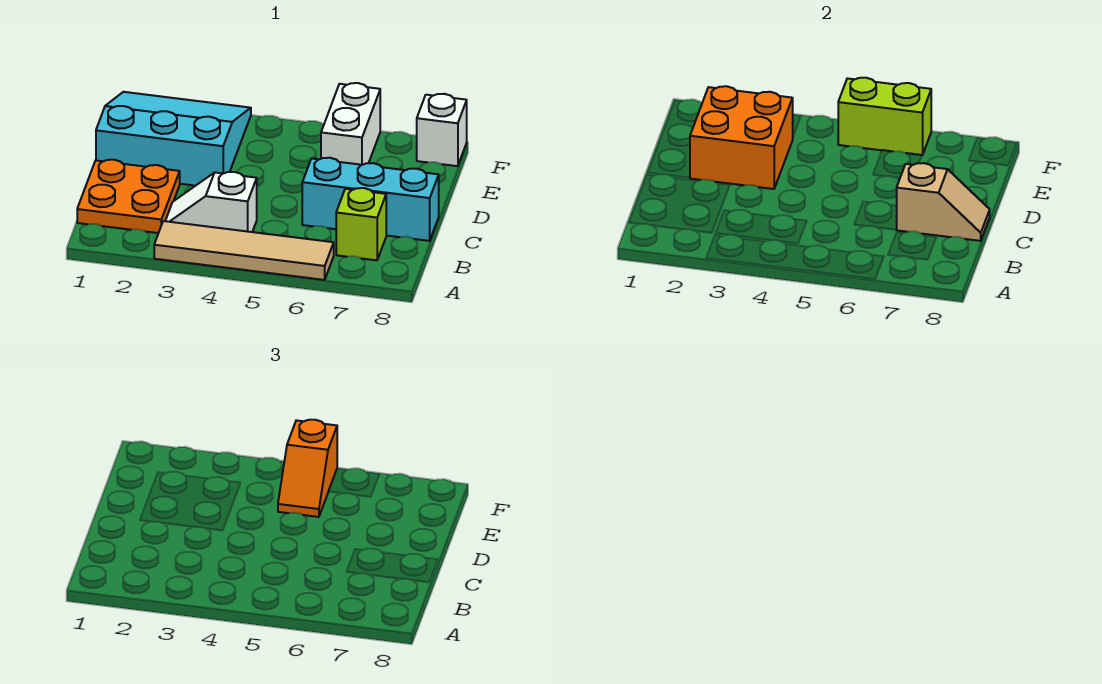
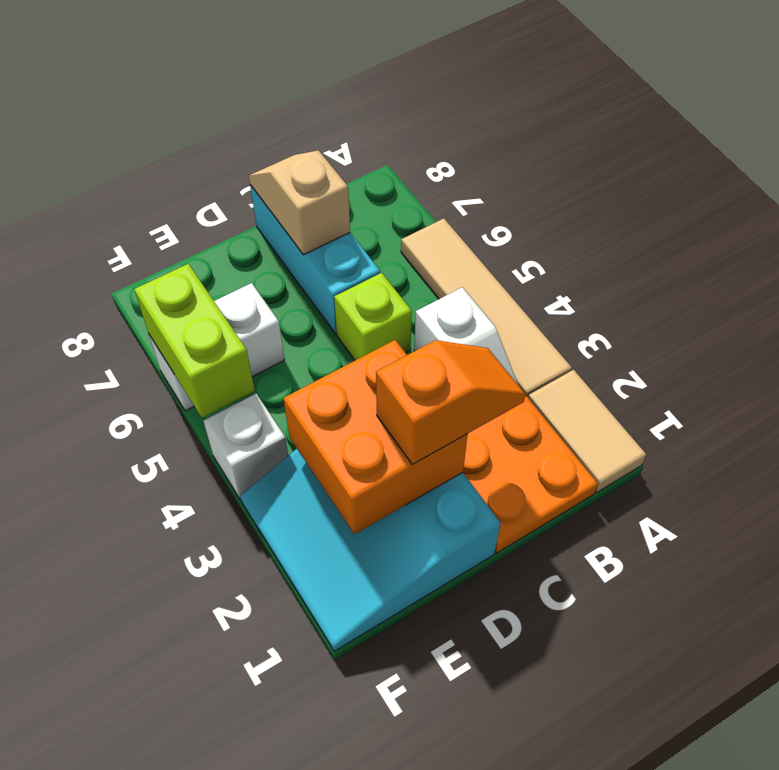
none -> tan 1x2 tile [528,370,646,492]
lime 1x1 brick [336,188,386,260] -> lime 1x1 brick moved to [334,273,412,360]
orange 1x2 slope [278,420,337,517] -> orange 1x2 slope moved to [376,340,525,465]
white 1x1 brick [417,94,467,166] -> white 1x1 brick moved to [204,394,288,500]

